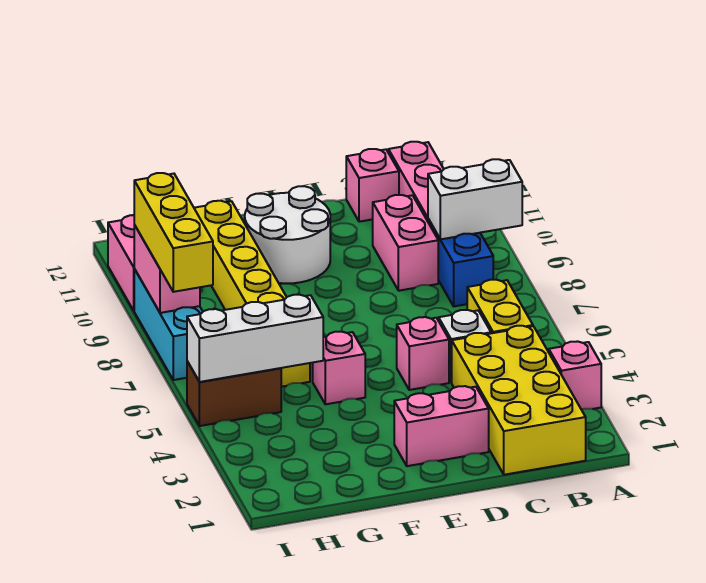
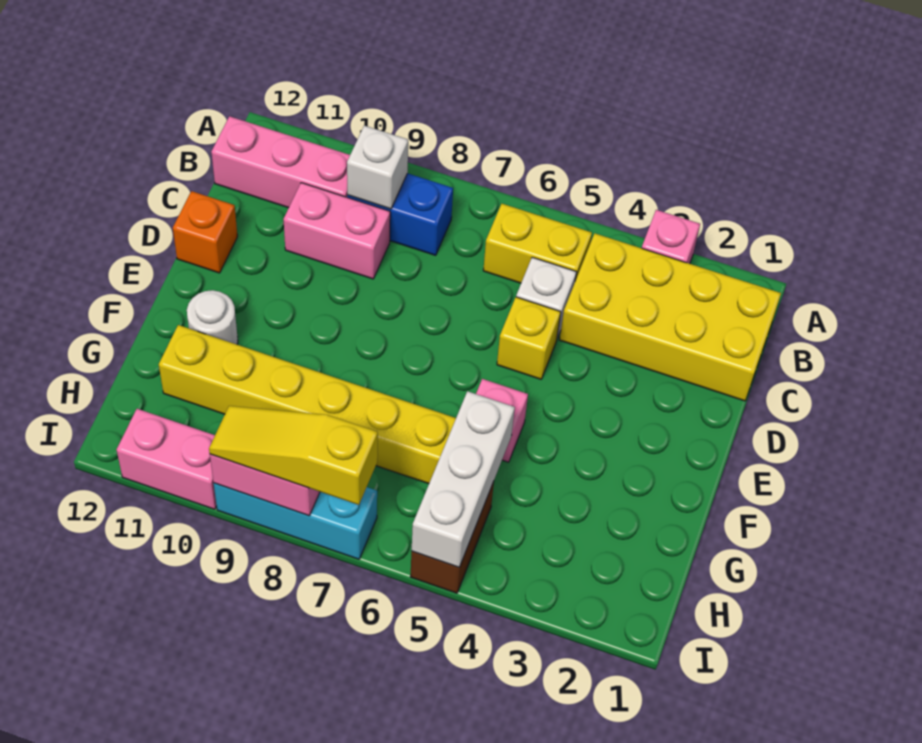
white 1x2 brick [428,159,522,239] -> white 1x1 brick [347,126,408,209]
pink 1x1 brick [346,149,399,222] -> none
pink 1x2 brick [394,386,489,466] -> none
pink 1x1 brick [397,317,449,390] -> yellow 1x1 brick [497,297,561,379]
none -> orange 1x1 brick [173,191,237,273]
white 2x2 round brick [245,186,330,283] -> white 1x1 round brick [187,290,238,344]
yellow 1x3 brick [134,173,213,292] -> yellow 1x3 slope [209,406,378,505]

